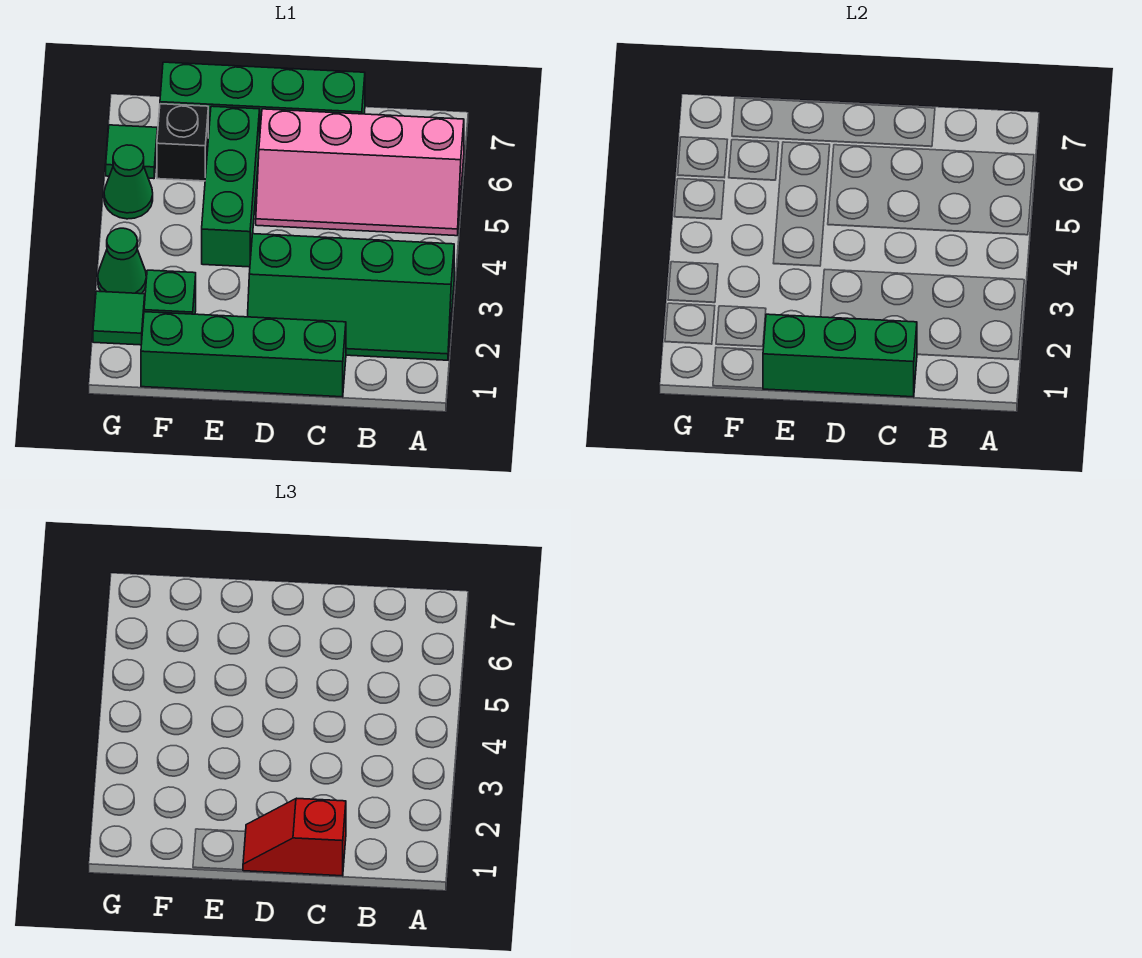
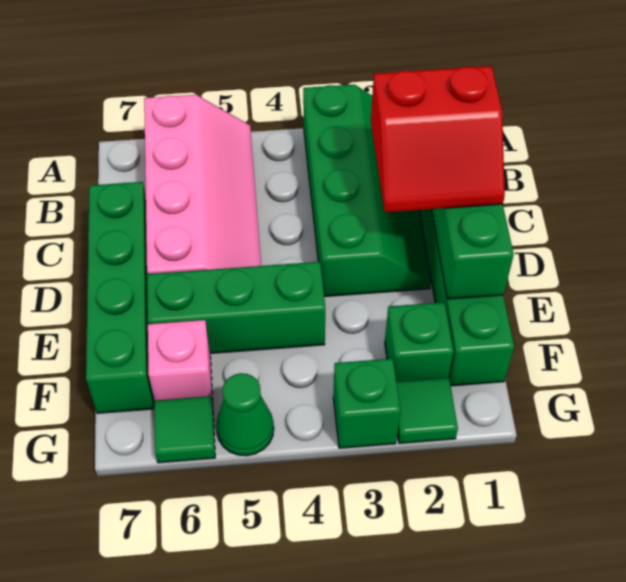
red 1x2 slope [243,798,346,876] -> red 2x2 slope [371,66,505,212]
black 1x1 brick [157,104,208,181] -> pink 1x1 brick [148,320,213,404]
green 1x1 cone [98,228,146,294] -> green 1x1 brick [333,359,400,448]

